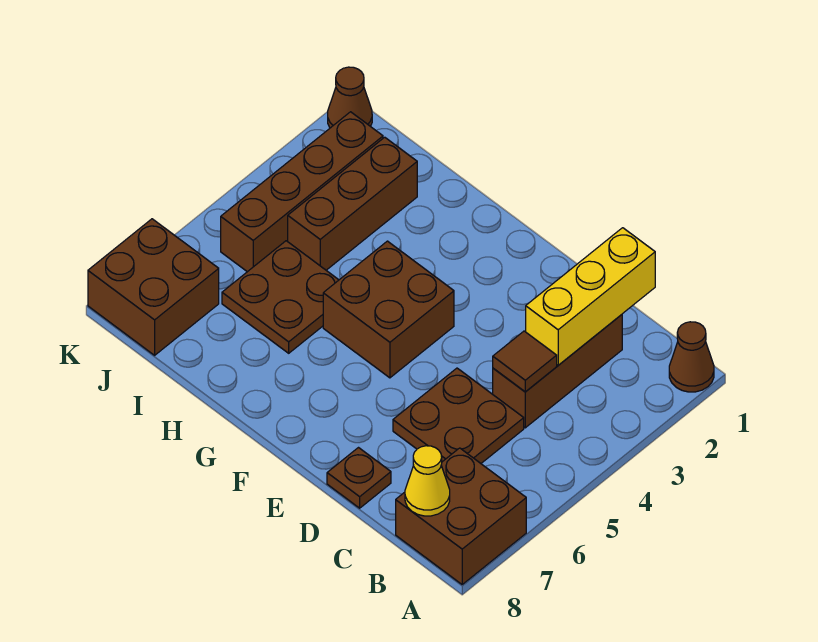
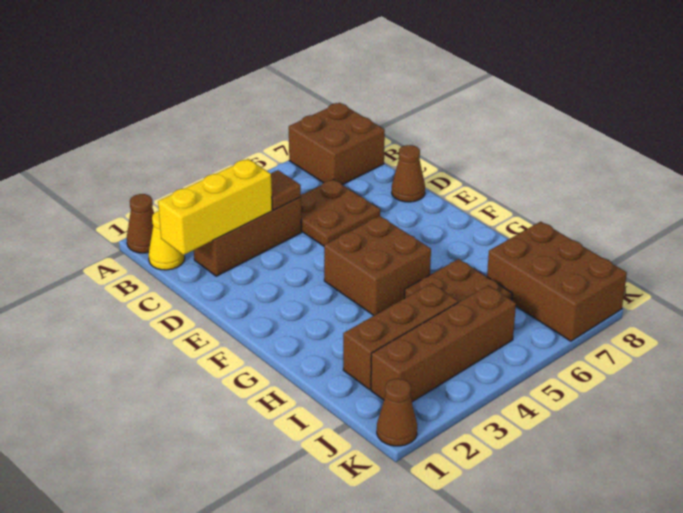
yellow 1x1 cone [405,446,450,516] -> yellow 1x1 cone moved to [148,211,185,270]
brown 1x1 plate [327,448,391,508] -> brown 1x1 cone [392,145,425,202]
brown 2x2 brick [88,219,219,355] -> brown 2x3 brick [487,222,627,341]

